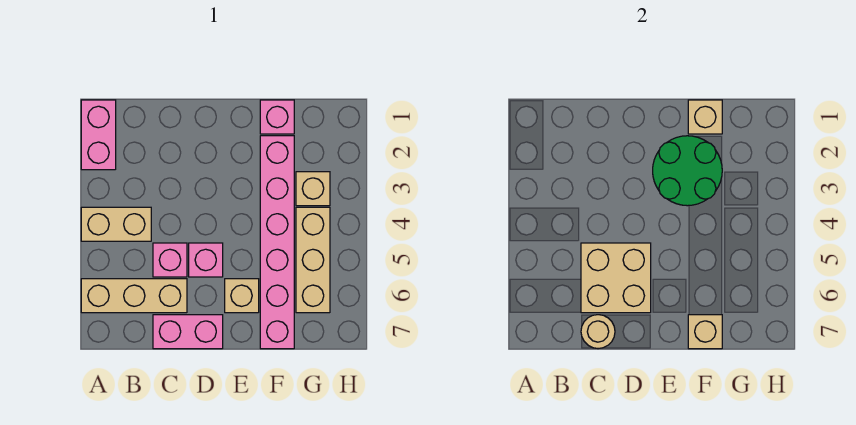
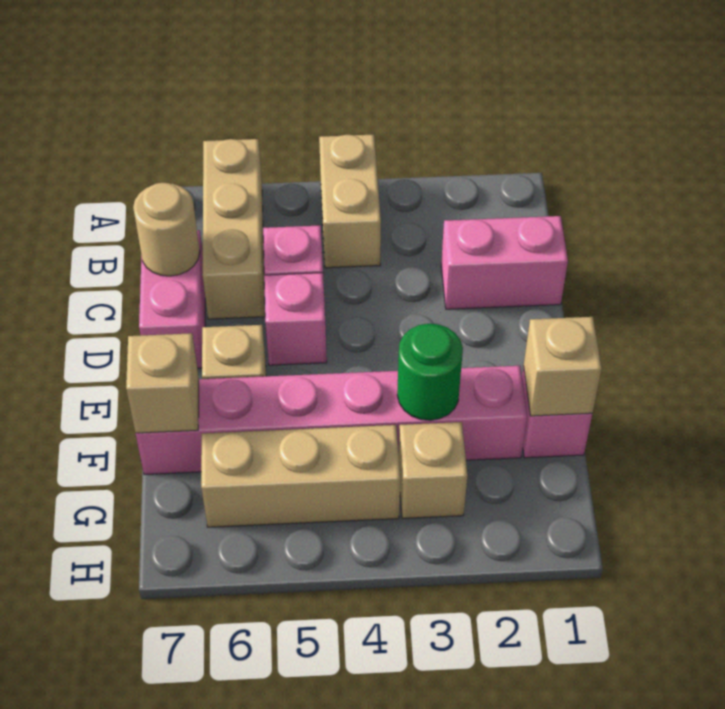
pink 1x2 brick [81,100,116,170] -> pink 1x2 brick moved to [441,216,568,309]
tan 2x2 brick [581,243,651,313] -> none
green 2x2 round brick [653,136,722,206] -> green 1x1 round brick [397,324,463,420]

